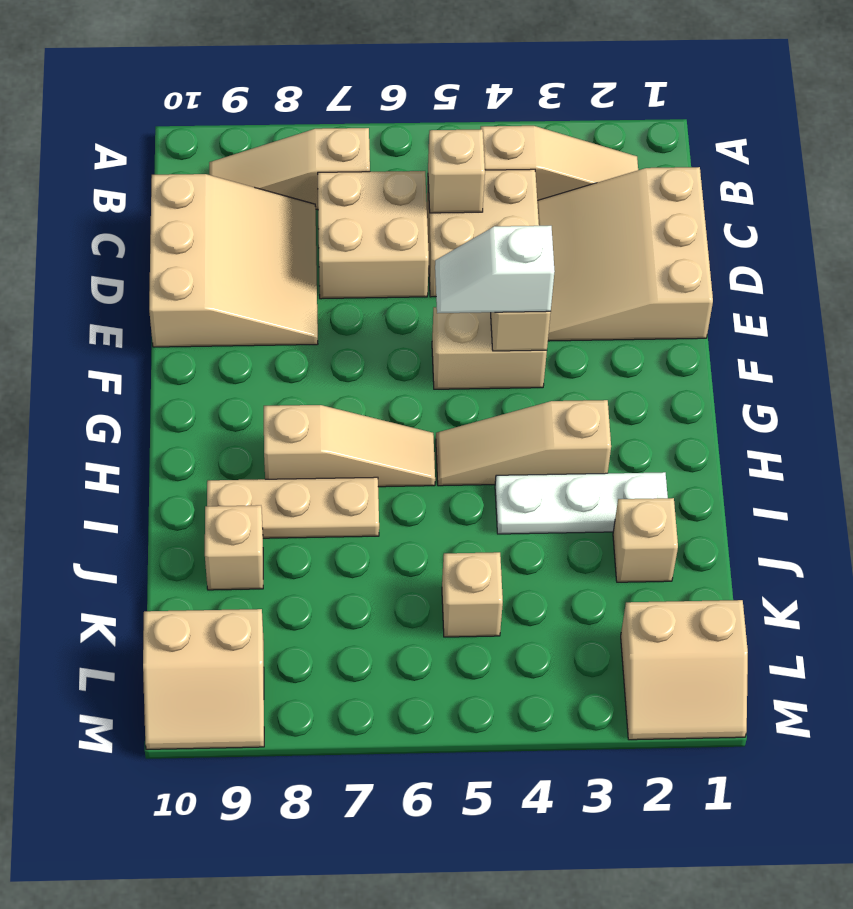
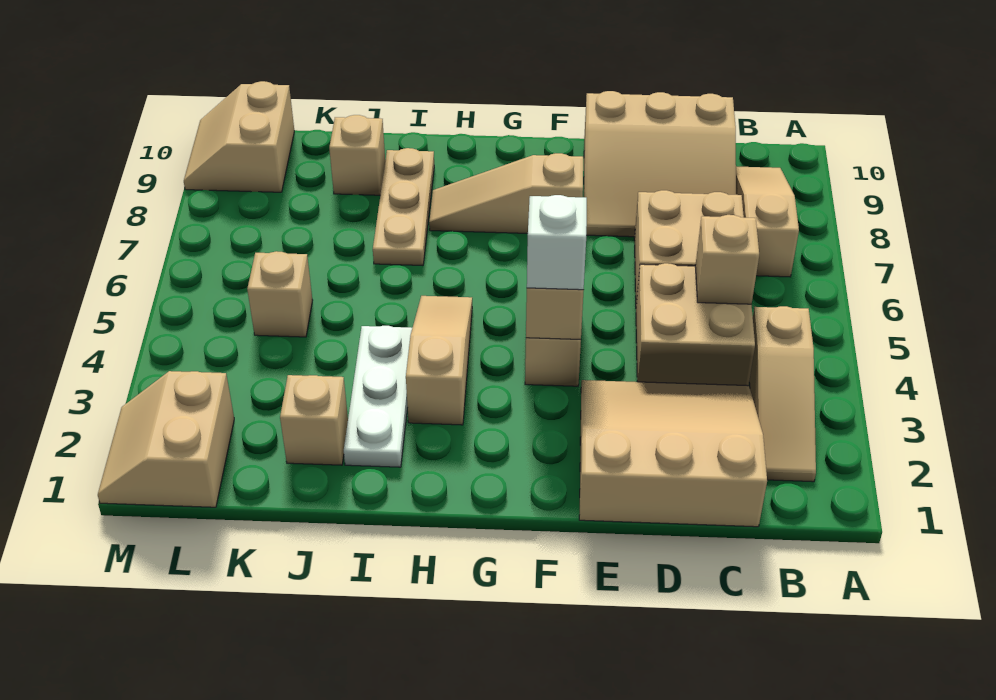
tan 1x3 slope [264,405,435,487] -> tan 1x3 slope turned to [429,153,583,233]

